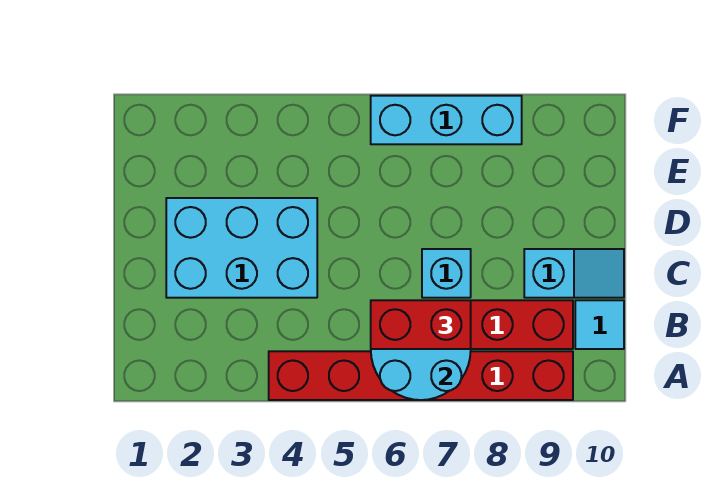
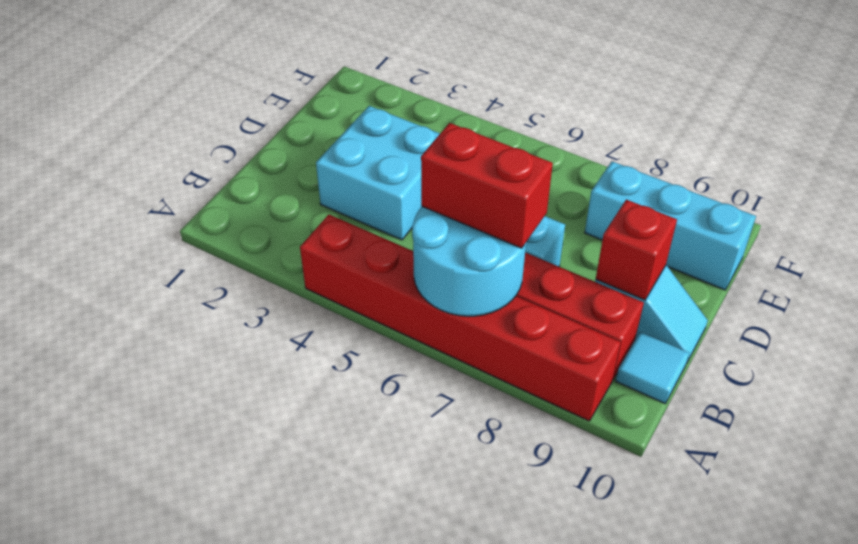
cyan 2x3 brick [166,198,317,298] -> cyan 2x2 brick [316,106,440,240]
none -> red 1x1 brick [596,200,677,300]
cyan 1x3 brick [371,96,522,144] -> cyan 1x3 brick moved to [585,161,756,290]

